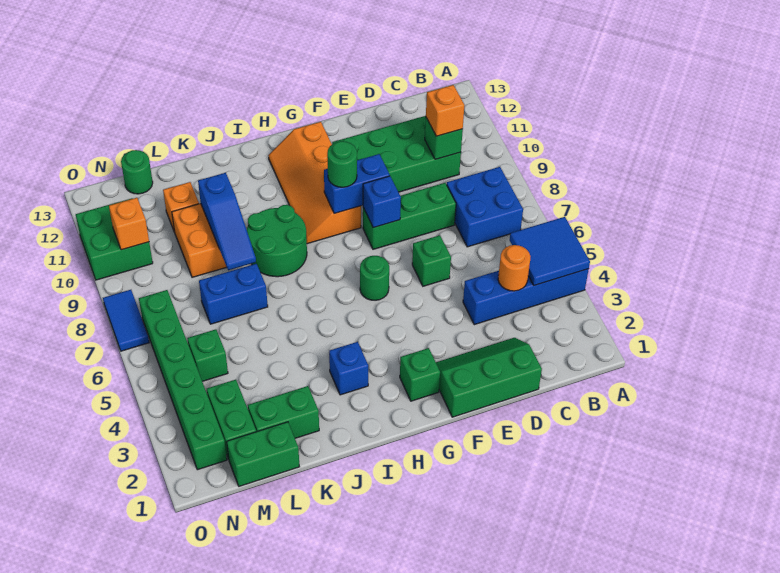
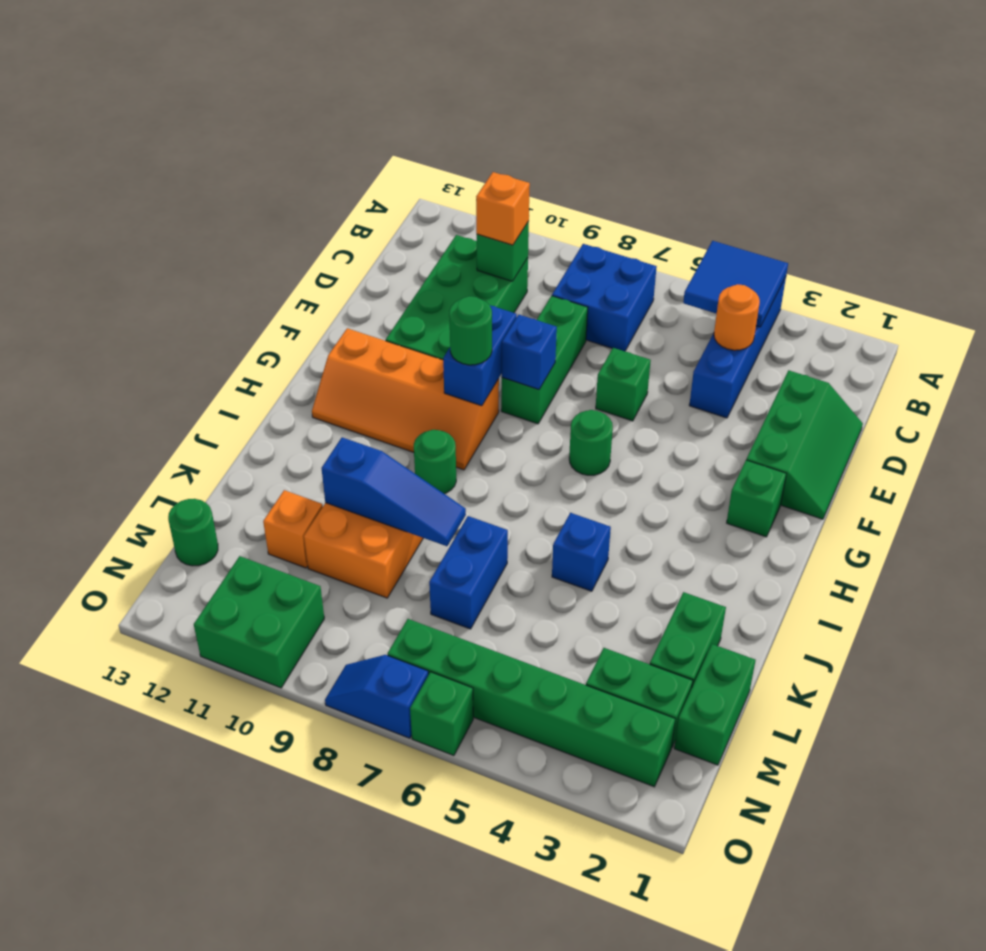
green 2x3 slope [436,338,542,417] -> green 2x3 slope turned to [746,370,863,519]
blue 1x1 brick [329,342,368,395] -> blue 1x1 brick moved to [552,513,611,591]
green 2x2 round brick [247,205,307,277] -> green 1x1 round brick [414,430,456,494]
green 1x1 brick [187,329,228,381] -> green 1x1 brick moved to [410,672,473,756]
orange 1x1 brick [109,198,149,250] -> none
blue 1x2 tile [103,290,149,351] -> blue 1x2 slope [325,655,428,738]

